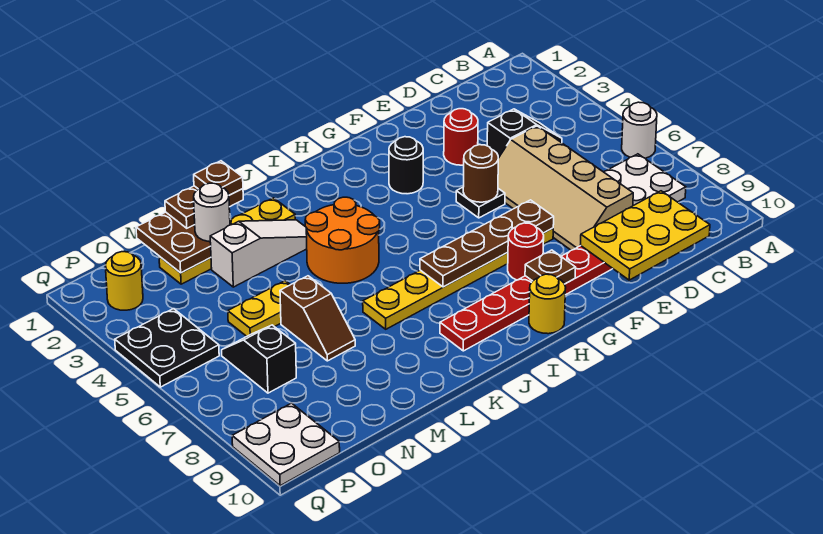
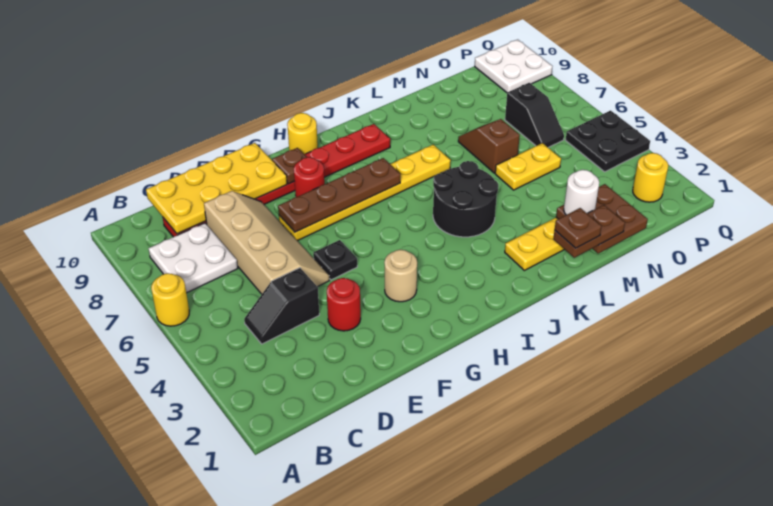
white 1x1 round brick [622,102,657,158] -> yellow 1x1 round brick [151,273,189,326]
yellow 2x3 plate [581,191,710,280] -> yellow 2x4 plate [146,143,287,234]
brown 1x1 round brick [463,145,498,202] -> none
black 1x1 round brick [389,137,423,194] -> tan 1x1 round brick [384,250,417,302]
orange 2x2 round brick [305,197,380,283] -> black 2x2 round brick [433,161,498,237]
white 1x3 slope [210,220,307,287] -> none

